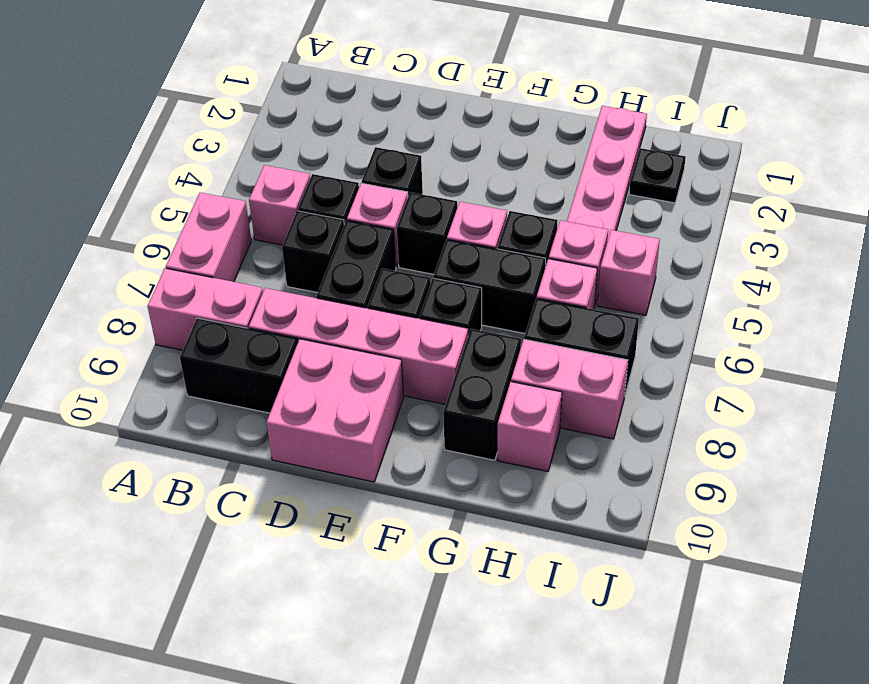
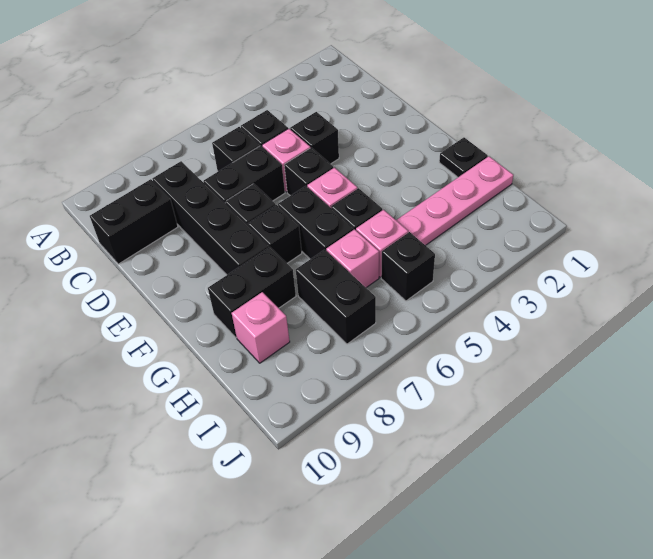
pink 1x2 brick [166,193,251,282] -> none
pink 1x2 brick [147,268,263,350] -> none
pink 1x1 brick [249,165,310,245] -> none
black 1x2 brick [180,318,298,413] -> black 1x2 brick turned to [90,179,178,264]
pink 1x4 brick [249,288,468,404] -> black 1x4 brick [153,161,269,275]
pink 2x2 brick [267,339,404,482] -> none
pink 1x2 brick [511,339,628,439] -> none
black 1x1 plate [629,148,686,203] -> black 1x1 plate moved to [439,138,488,177]
pink 1x1 brick [598,230,660,315] -> black 1x1 brick [381,232,435,301]

